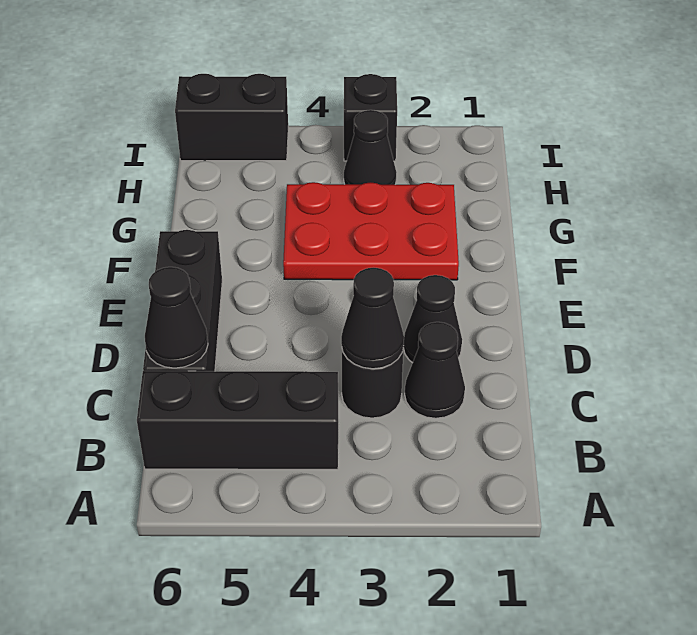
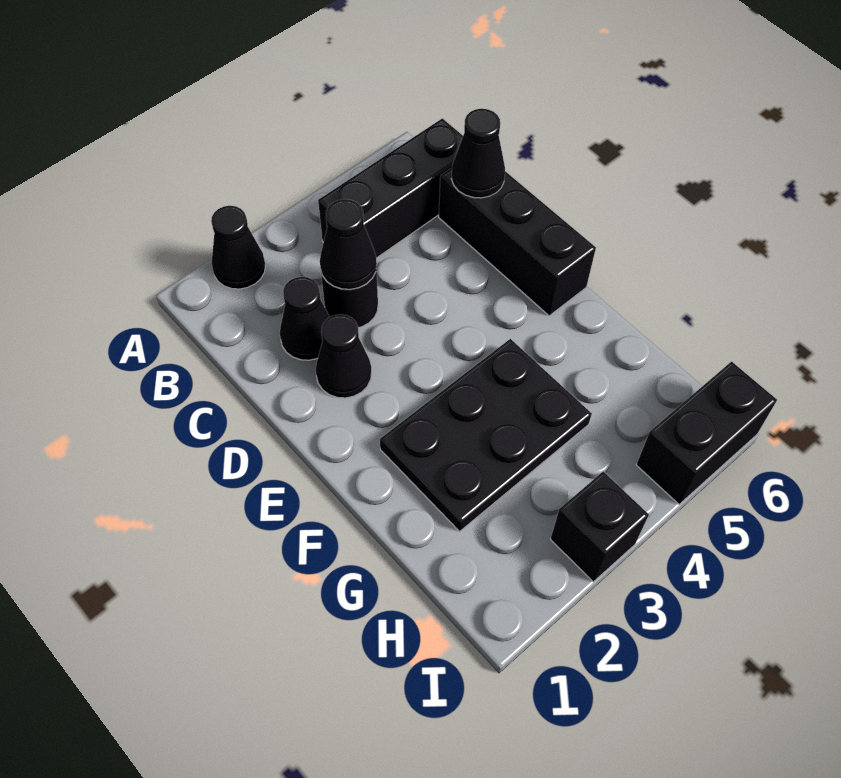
red 2x3 plate [283,182,459,280] -> black 2x3 plate [380,339,592,531]
black 1x1 cone [344,110,396,185] -> black 1x1 cone moved to [211,206,265,289]

